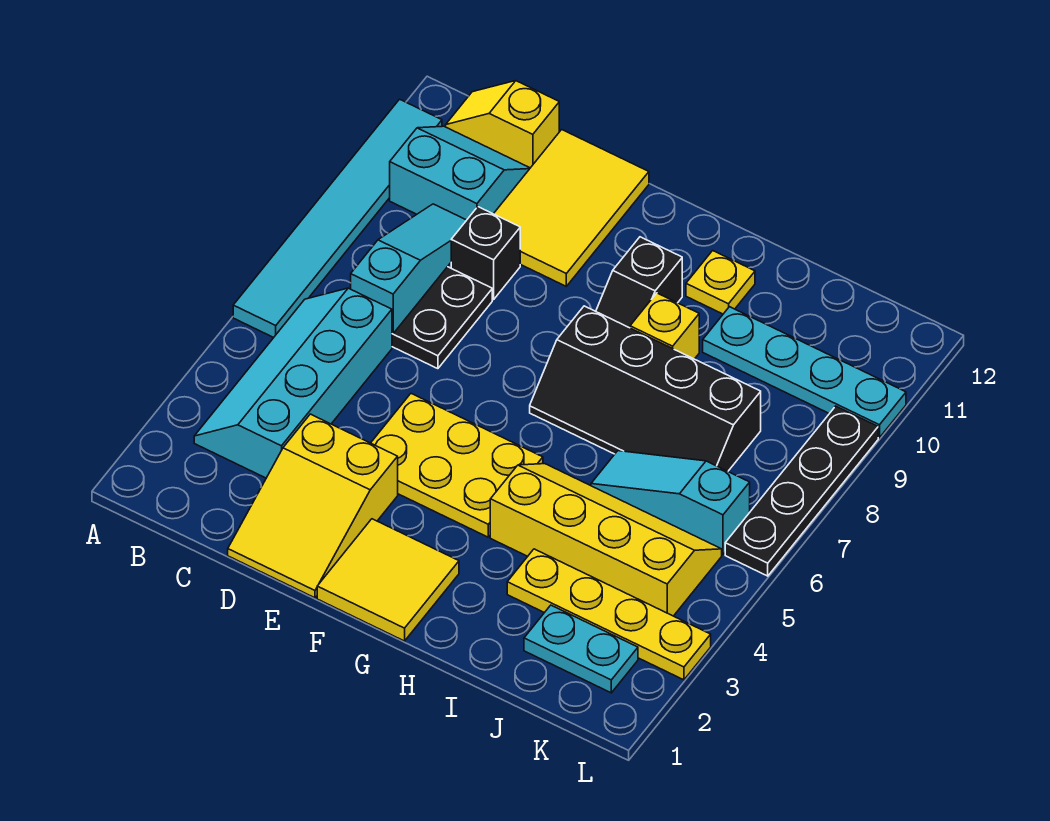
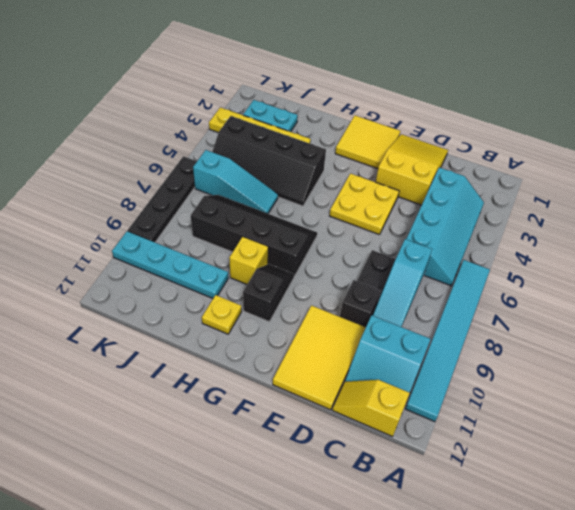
yellow 1x2 slope [446,81,559,168] -> yellow 1x2 slope turned to [332,380,410,437]
yellow 2x3 plate [371,394,543,537] -> yellow 2x2 plate [330,173,399,235]
yellow 2x4 slope [490,464,722,616] -> black 2x4 slope [212,116,326,206]

